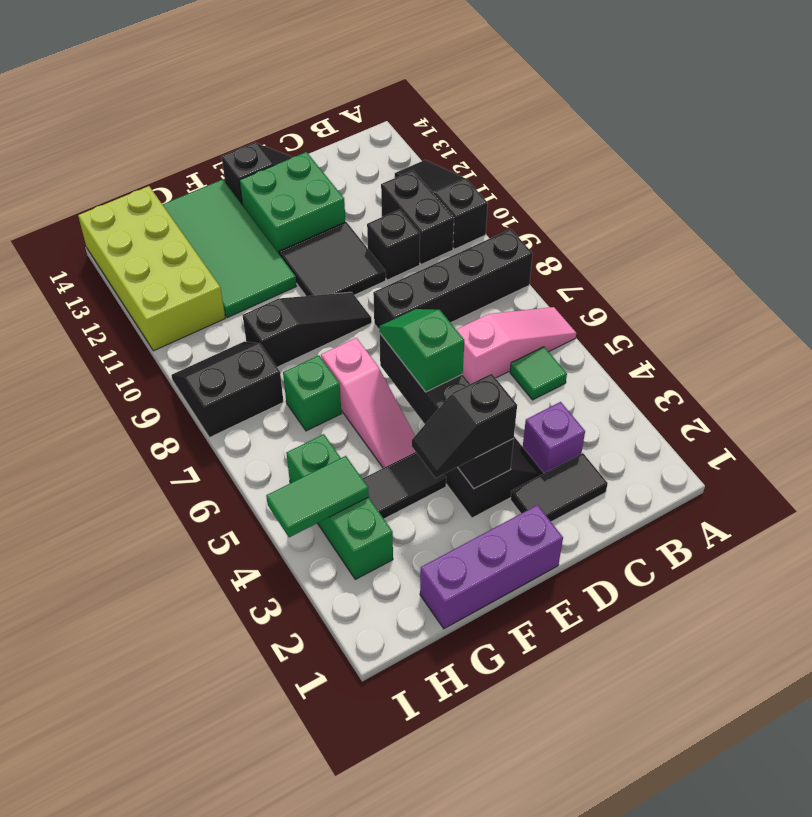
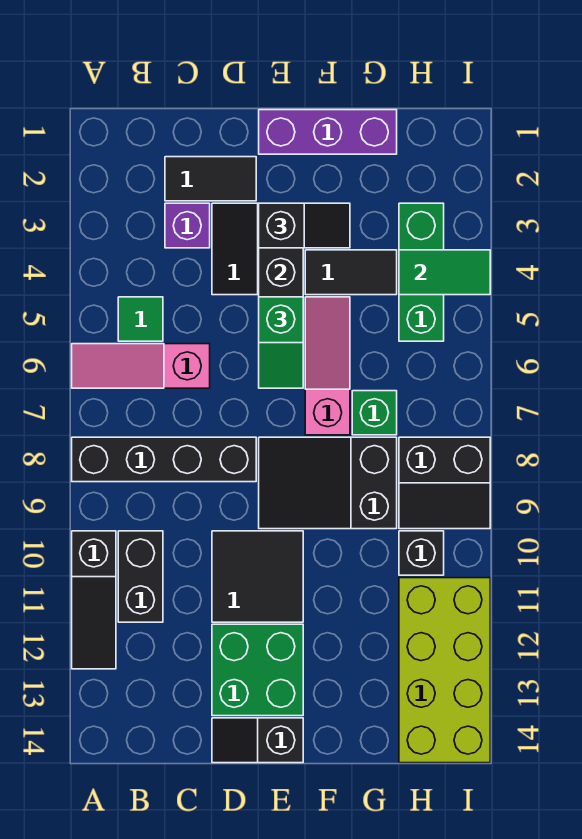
black 1x1 brick [367,209,420,280] -> black 1x1 brick moved to [399,531,444,575]
black 1x3 slope [243,292,372,367] -> black 2x3 slope [259,437,397,529]
green 2x4 tile [162,179,297,318] -> none

